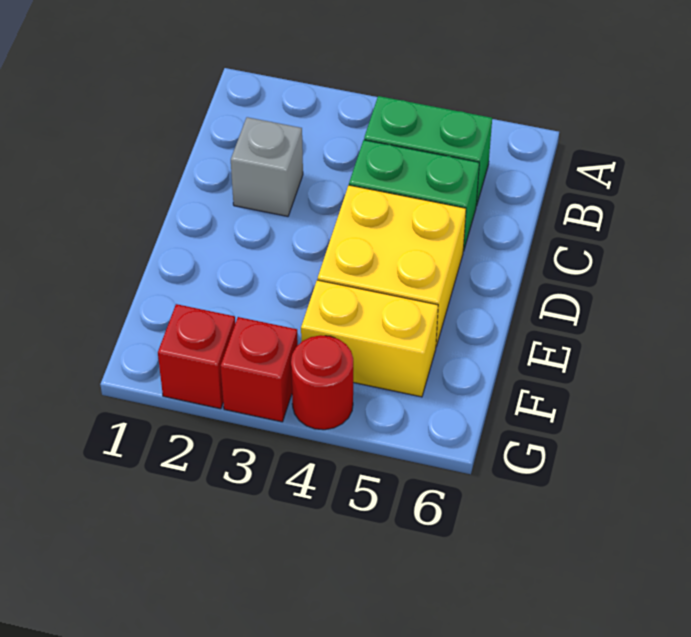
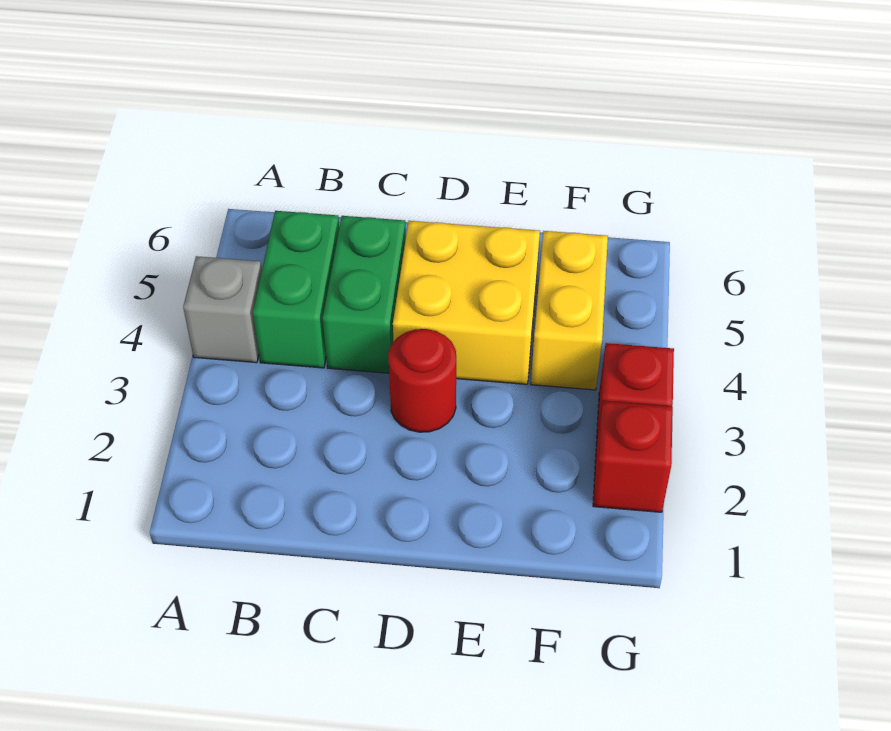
grey 1x1 brick [231,117,303,216] -> grey 1x1 brick moved to [183,256,262,363]
red 1x1 round brick [291,335,353,430] -> red 1x1 round brick moved to [388,329,456,432]

